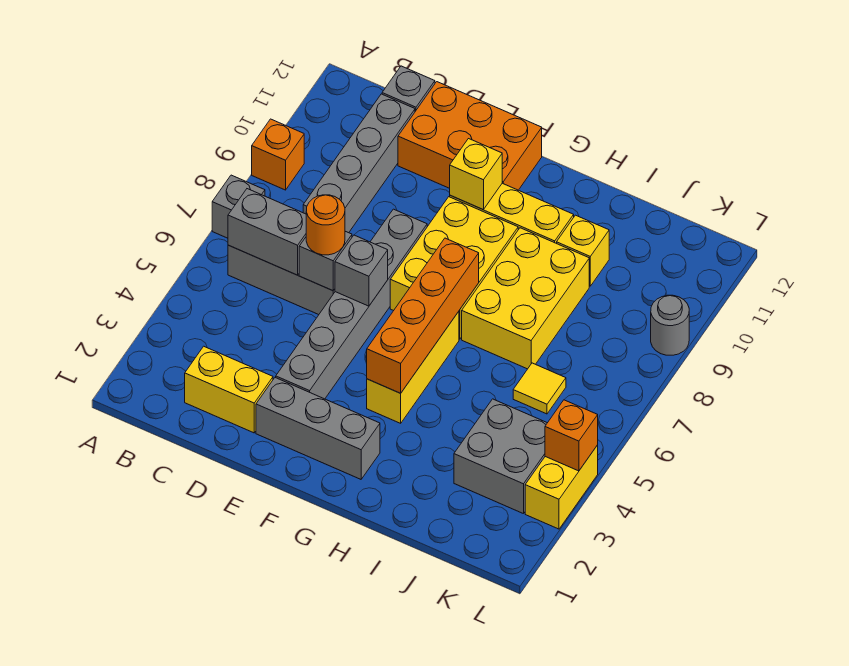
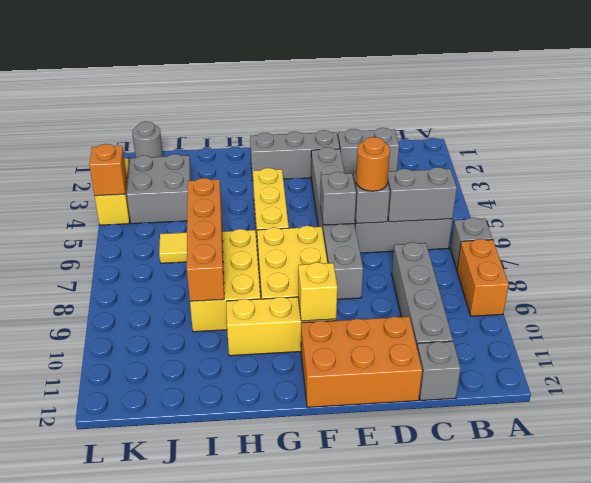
orange 1x1 brick [252,119,304,190] -> orange 1x2 brick [457,239,509,316]
yellow 1x2 brick [185,346,273,433] -> grey 1x2 brick [338,128,399,175]
orange 1x4 brick [367,238,479,393] -> orange 1x4 brick moved to [187,178,224,301]
yellow 1x1 brick [557,215,609,286] -> none
grey 1x1 round brick [651,295,689,355] -> grey 1x1 round brick moved to [132,122,163,158]

